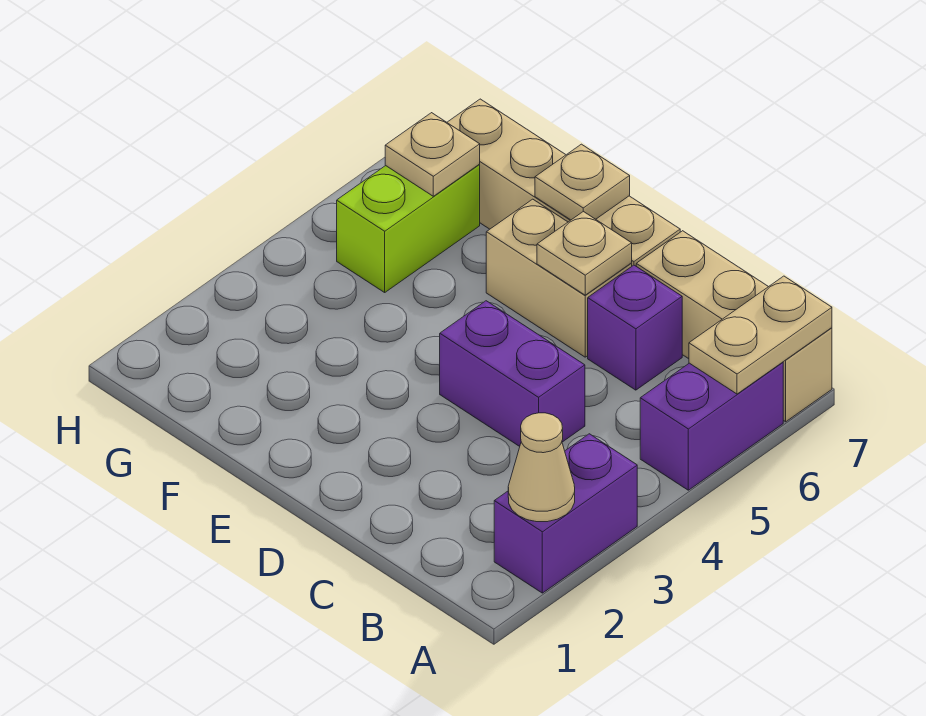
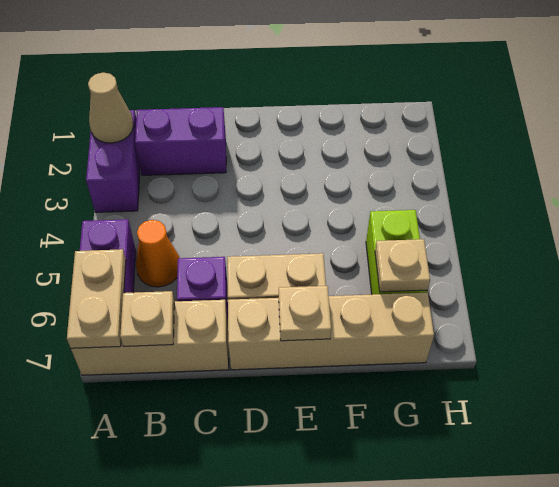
none -> orange 1x1 cone [136,220,179,287]
purple 1x2 brick [440,301,585,446] -> purple 1x2 brick moved to [135,107,226,175]
tan 1x1 plate [537,211,632,295] -> tan 1x1 plate moved to [120,291,174,346]

